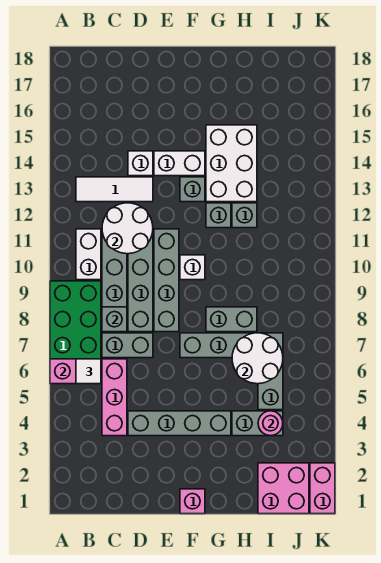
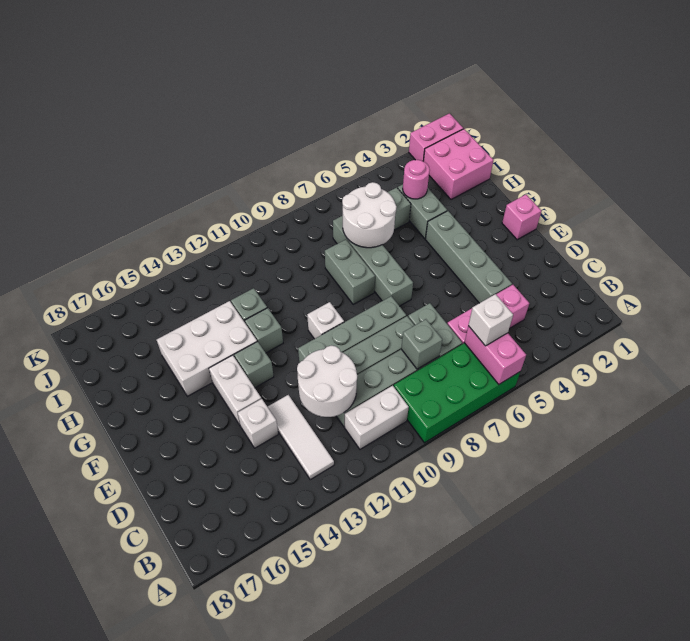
white 1x1 tile [76,359,101,384] -> white 1x1 brick [468,294,513,346]

